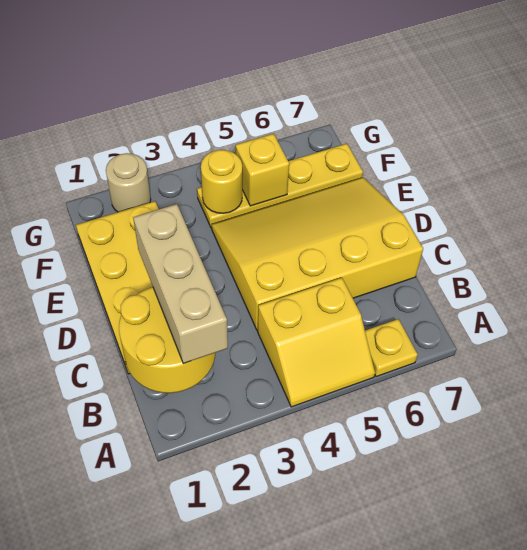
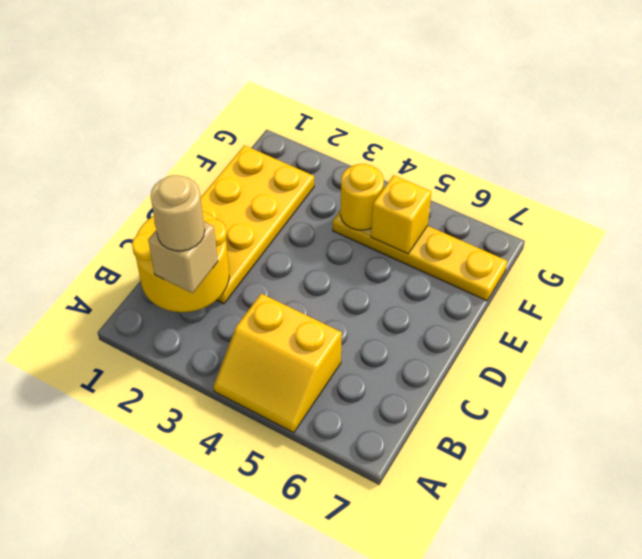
yellow 1x1 plate [365,319,418,377] -> none
tan 1x3 brick [133,204,228,364] -> tan 1x1 brick [148,222,218,293]
yellow 3x4 slope [212,177,423,331] -> none
tan 1x1 round brick [106,153,151,212] -> tan 1x1 round brick moved to [151,175,205,251]

